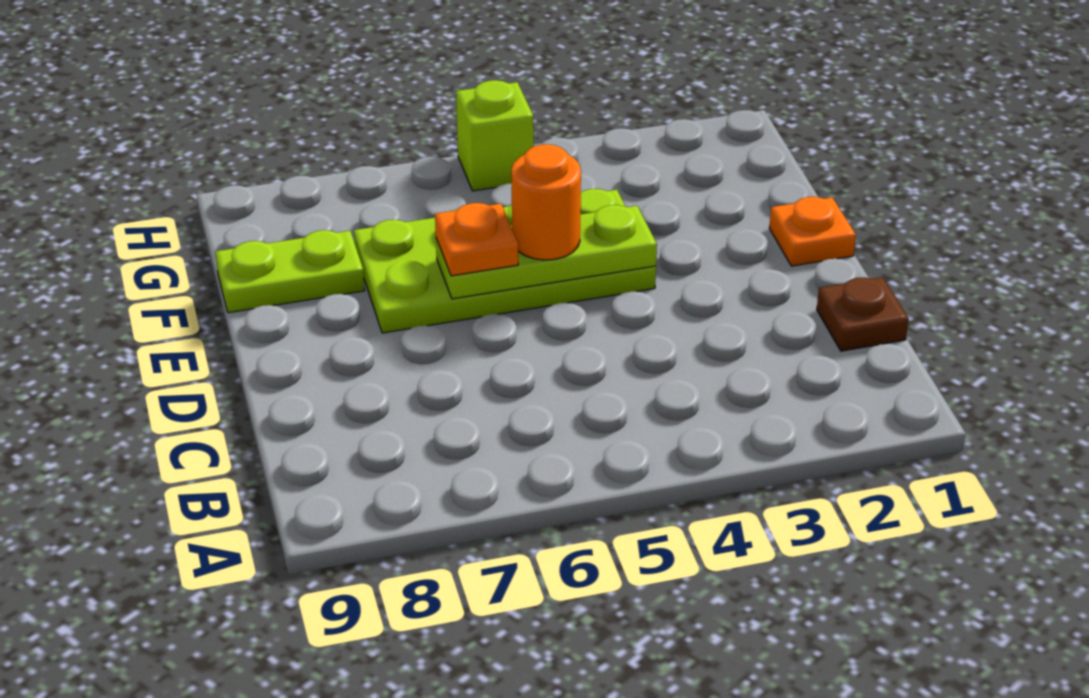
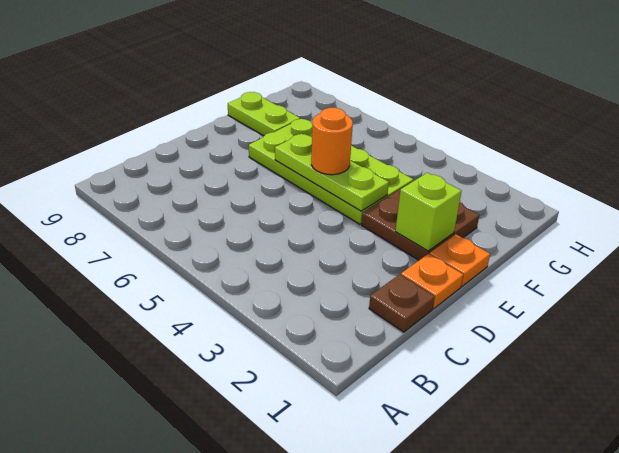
none -> brown 2x2 plate [362,181,479,260]
orange 1x1 plate [435,203,518,276] -> orange 1x1 plate moved to [401,254,463,308]
lime 1x1 brick [456,80,534,191] -> lime 1x1 brick moved to [395,173,461,251]

